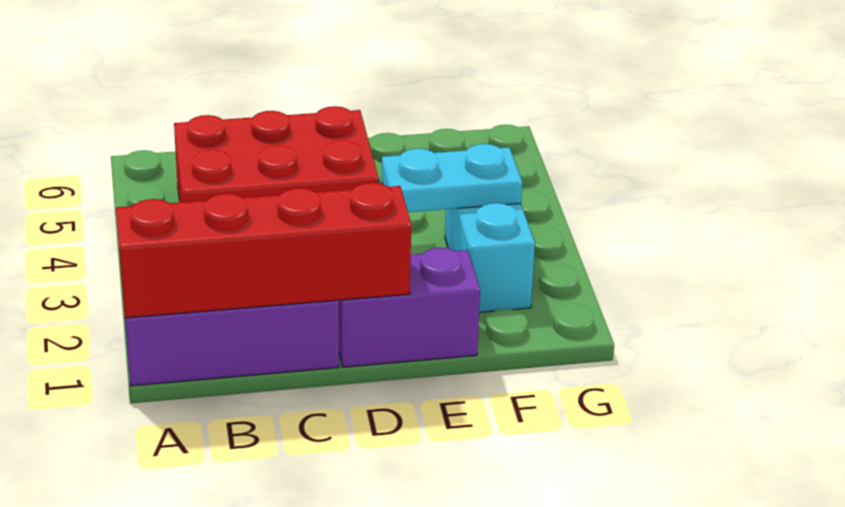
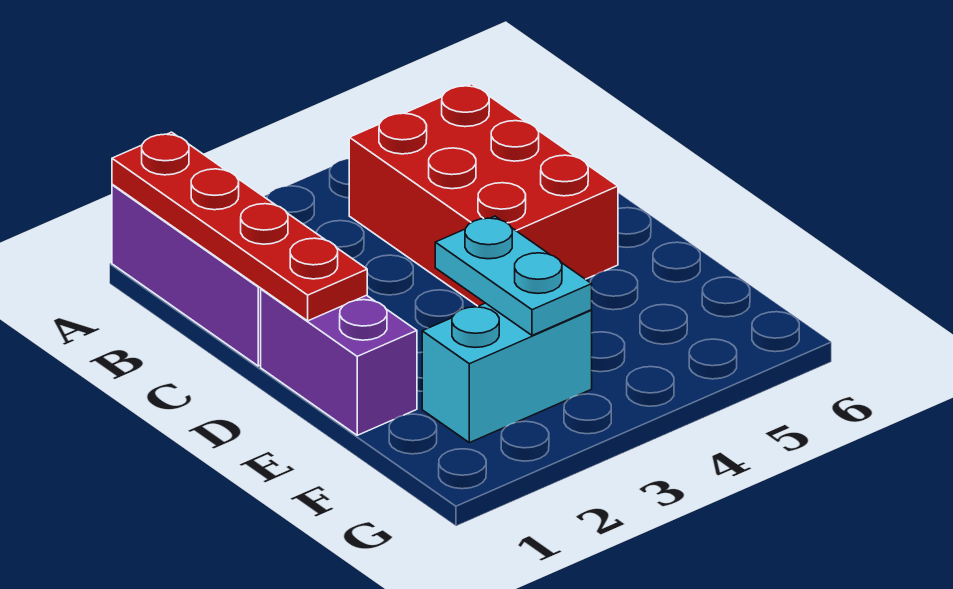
red 1x4 brick [116,183,411,318] -> red 1x4 plate [112,132,367,321]

